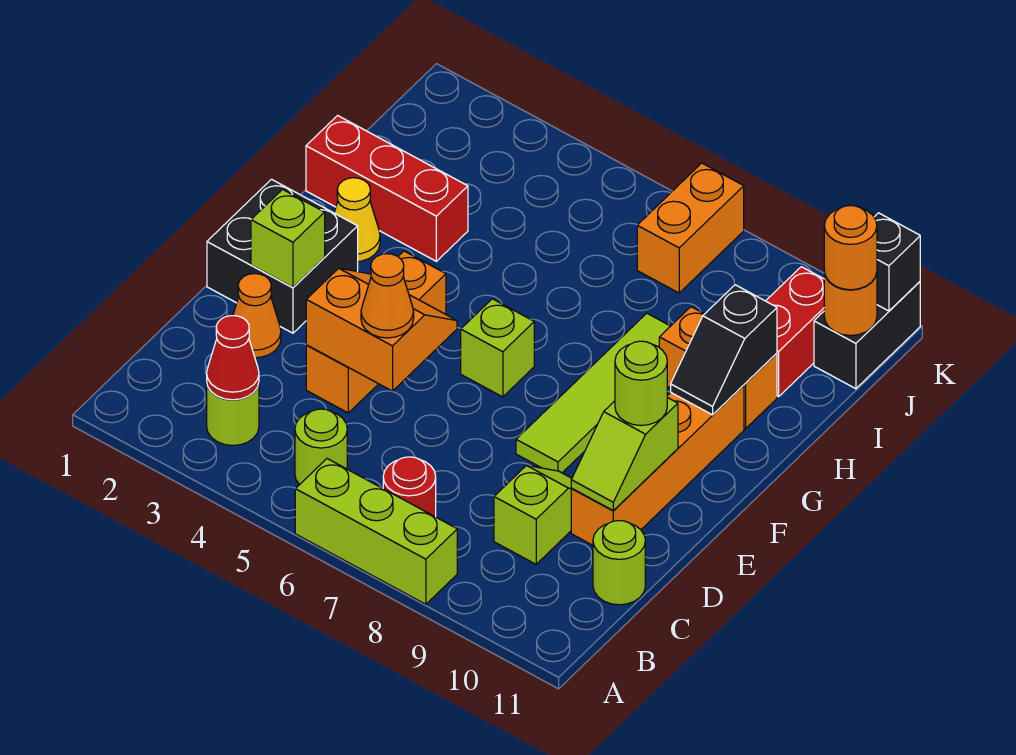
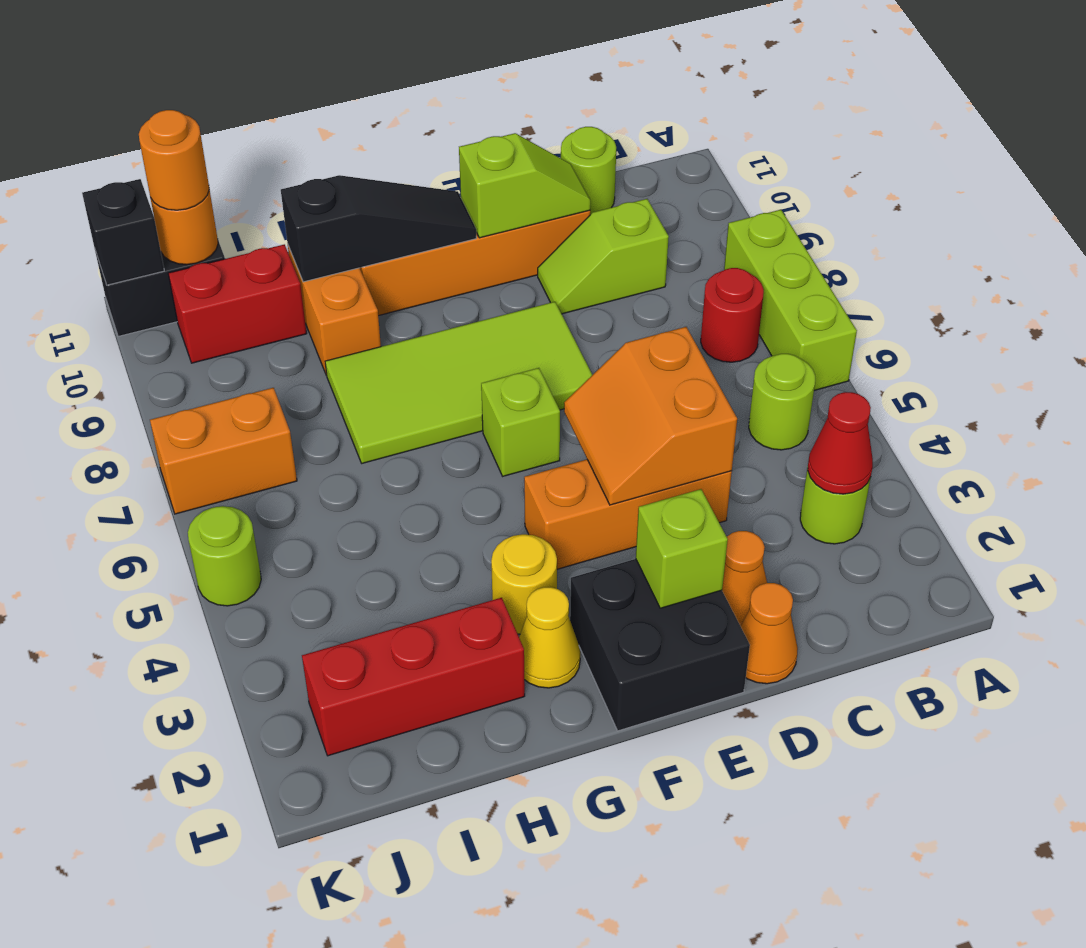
orange 1x1 cone [361,254,414,338] -> orange 1x1 cone moved to [741,583,798,684]
lime 1x4 tile [516,313,670,473] -> lime 2x4 tile [325,302,592,463]
lime 1x1 round brick [615,341,667,425] -> lime 1x1 round brick moved to [188,506,261,606]
none -> yellow 1x1 round brick [491,534,557,634]
black 1x2 slope [671,285,777,415] -> black 1x3 slope [281,175,476,282]
red 1x3 brick [306,116,468,261] -> red 1x3 brick turned to [302,598,525,756]

